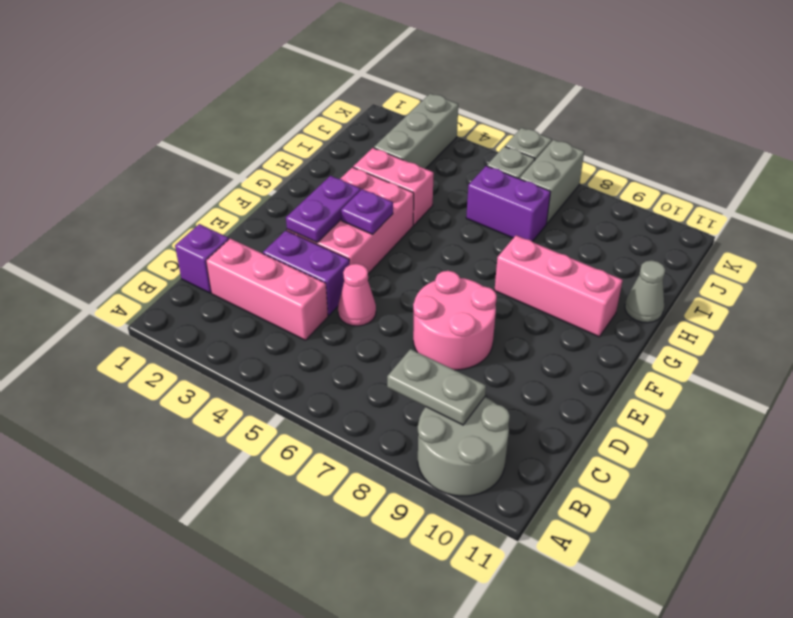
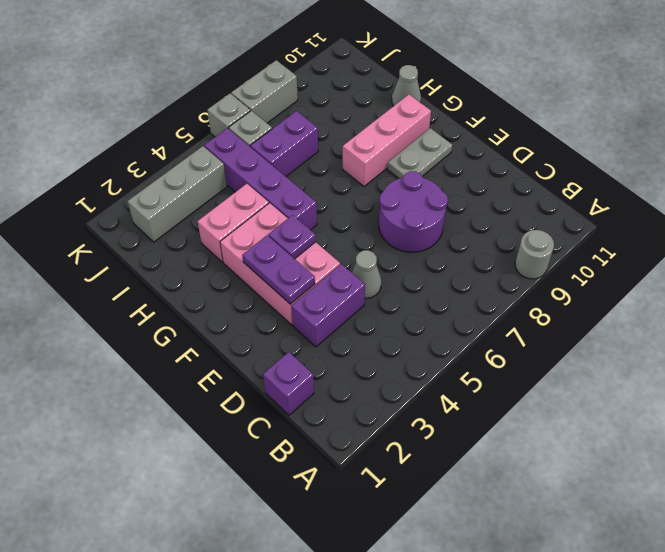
grey 2x2 round brick [418,397,510,496] -> grey 1x1 round brick [515,230,554,279]
grey 1x2 plate [387,349,486,425] -> grey 1x2 plate moved to [387,128,452,179]
pink 1x3 brick [206,239,328,340] -> none
pink 1x1 cone [338,264,376,326] -> grey 1x1 cone [352,250,381,298]
pink 2x2 round brick [413,271,497,370] -> purple 2x2 round brick [379,171,448,252]
none -> purple 1x4 brick [204,128,317,230]
grey 1x3 brick [374,93,458,169] -> grey 1x3 brick turned to [128,146,227,242]
grey 1x2 brick [520,140,584,223] -> grey 1x2 brick turned to [231,60,298,123]

